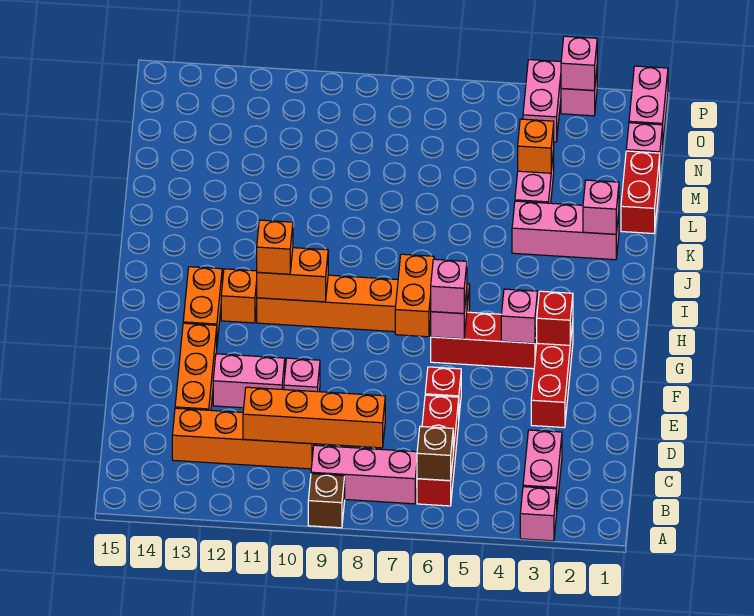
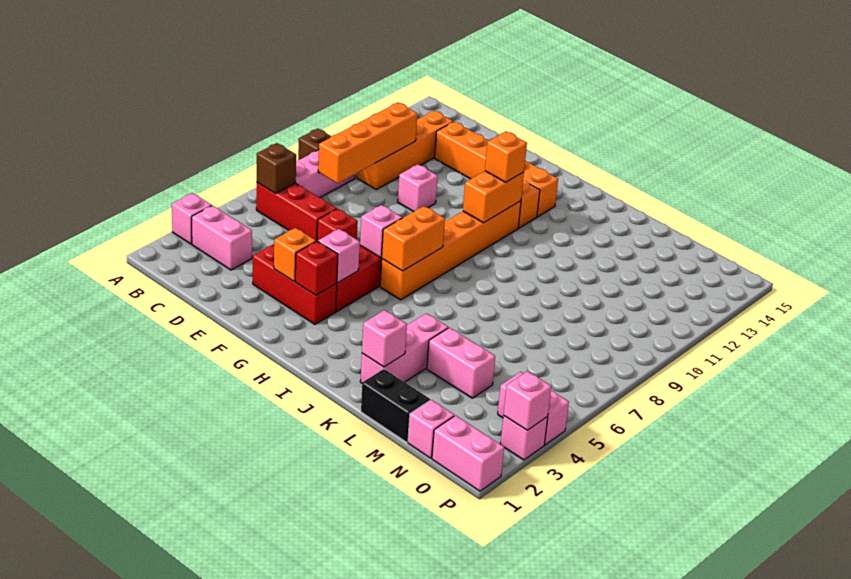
pink 1x2 brick [213,354,285,408] -> none
pink 1x1 brick [431,259,467,314] -> none
orange 1x2 brick [395,254,434,337] -> orange 1x2 brick turned to [382,206,445,271]
red 1x2 brick [621,151,660,234] -> black 1x2 brick [361,369,430,442]
orange 1x1 brick [518,119,554,173] -> orange 1x1 brick moved to [274,228,316,281]

